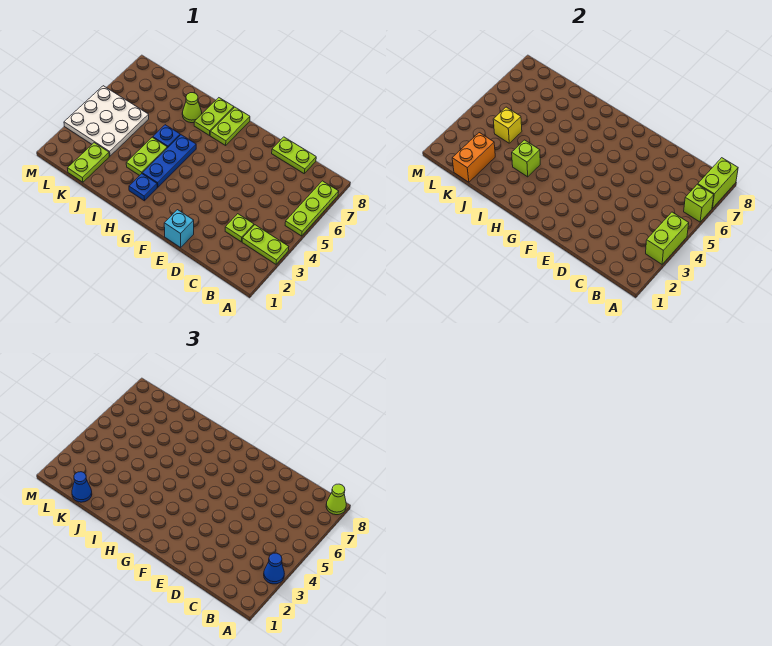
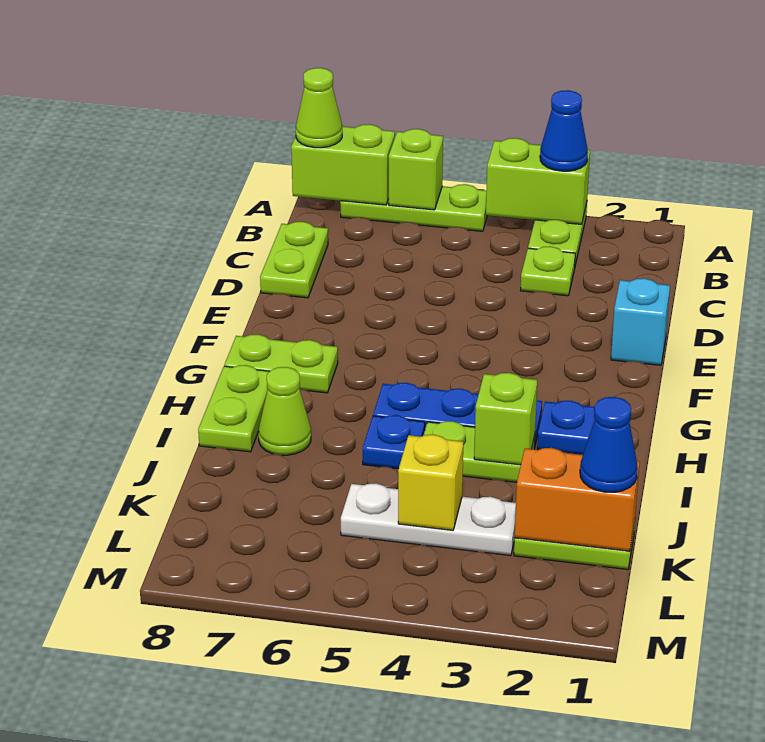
lime 1x2 plate [194,98,234,135] -> lime 1x2 plate turned to [198,365,270,452]
white 3x3 plate [64,86,149,156] -> white 1x3 plate [341,483,516,556]

